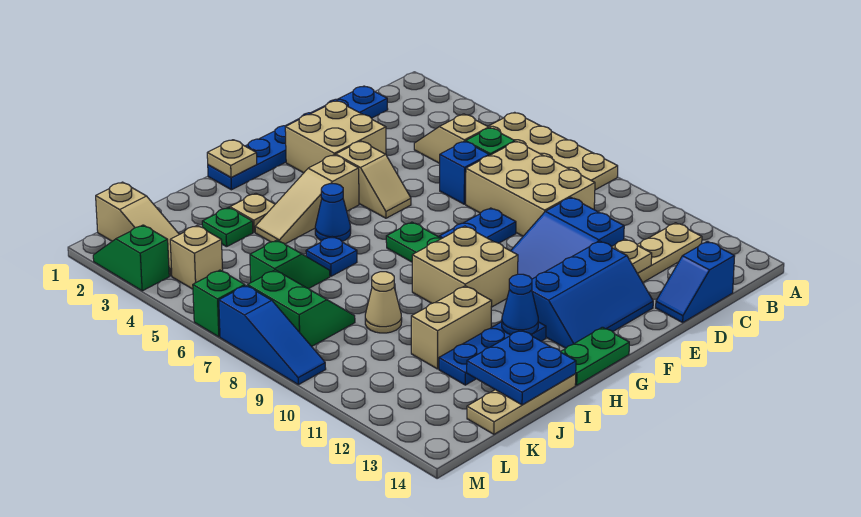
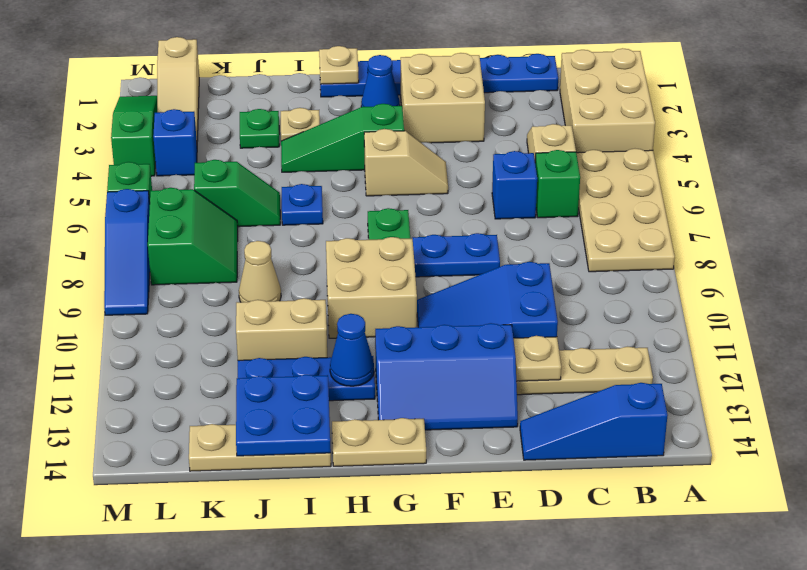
tan 2x3 brick [466,141,595,236] -> tan 2x3 brick moved to [560,48,655,153]
blue 1x2 slope [656,241,735,322] -> blue 1x3 slope [520,383,668,460]
tan 1x2 slope [336,141,411,218] -> tan 1x2 slope turned to [364,129,448,196]
tan 1x3 slope [255,155,359,244] -> green 1x3 slope [281,104,404,172]
green 1x2 plate [561,327,629,385] -> tan 1x2 plate [332,418,426,466]
blue 1x1 cone [315,184,351,241] -> blue 1x1 cone moved to [361,55,400,107]
tan 1x1 brick [170,226,223,289] -> blue 1x1 brick [153,109,197,176]
green 1x2 slope [93,225,169,291] -> green 1x3 slope [111,96,157,176]

